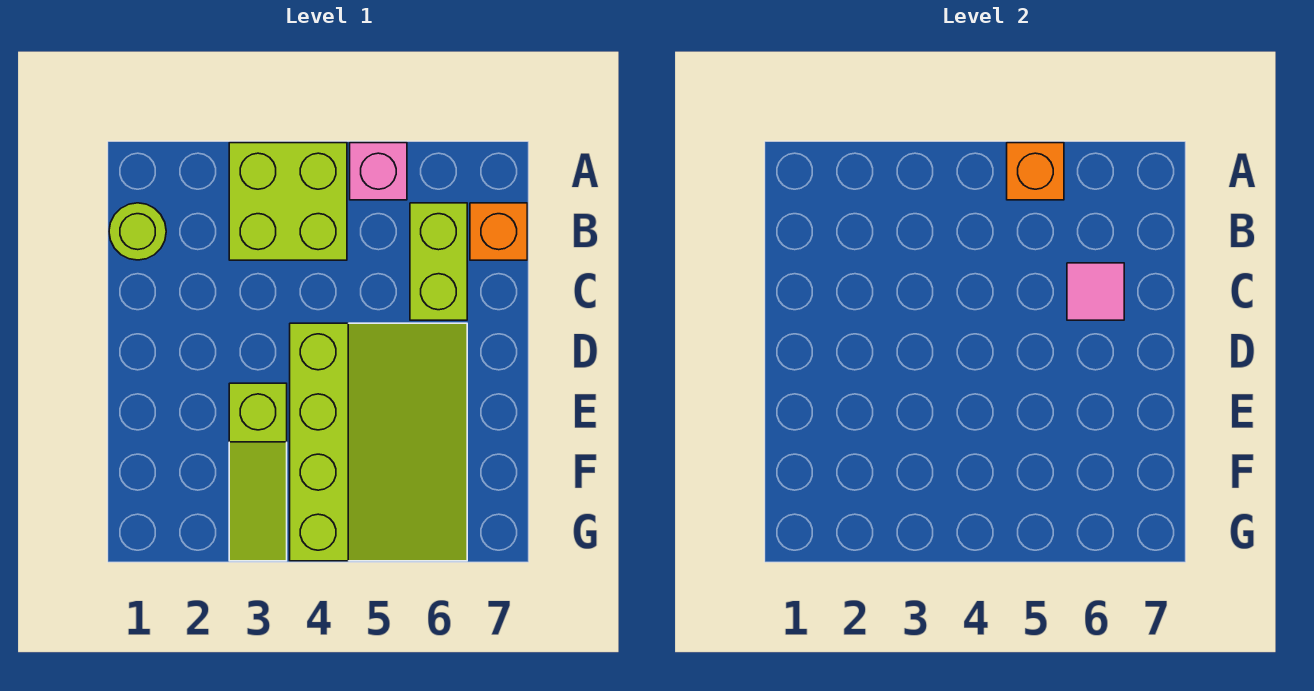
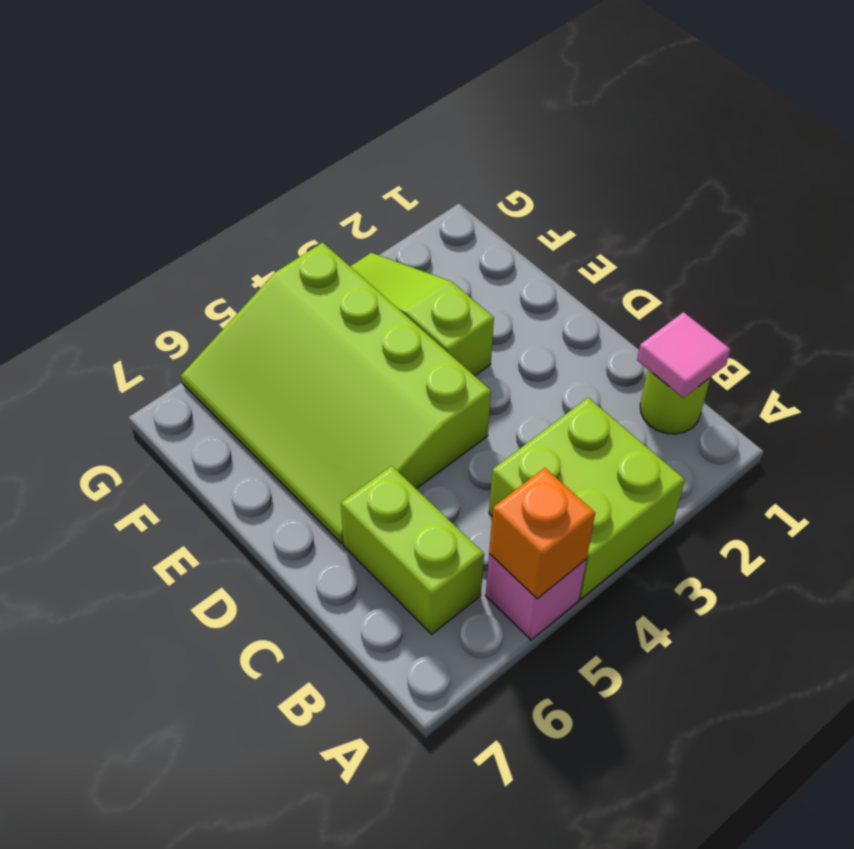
orange 1x1 brick [470,203,527,260] -> none
pink 1x1 tile [1067,263,1124,320] -> pink 1x1 tile moved to [637,312,730,398]

